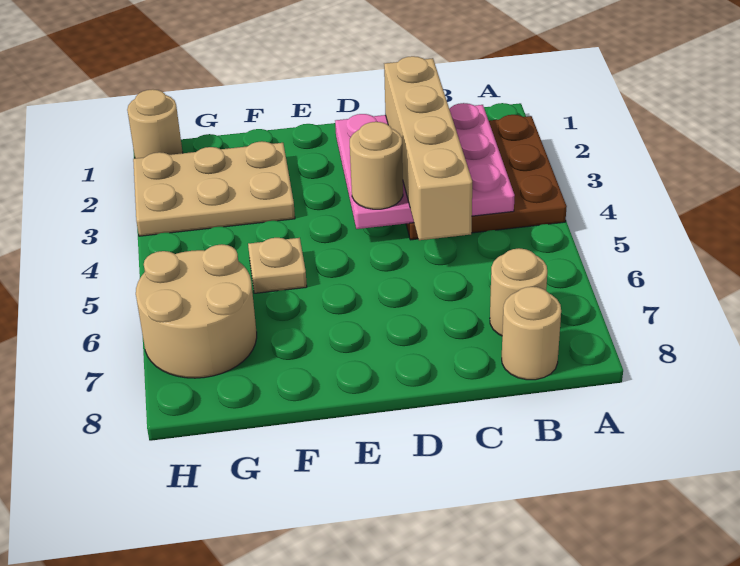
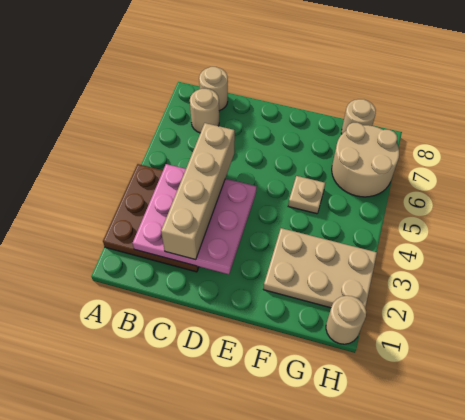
tan 1x1 round brick [350,122,403,209] -> tan 1x1 round brick moved to [341,99,376,134]

